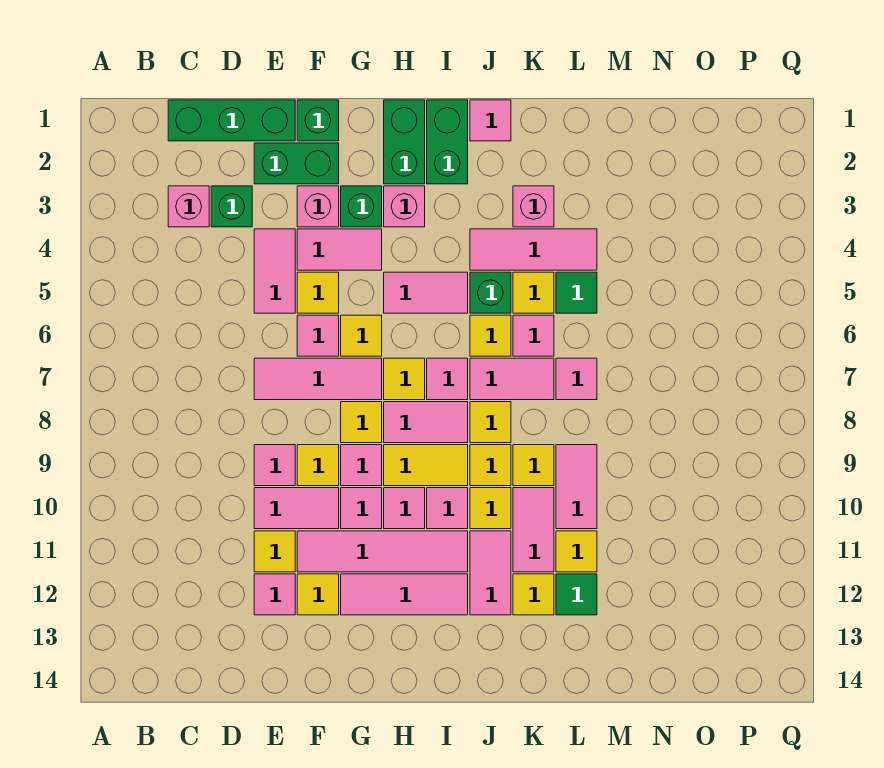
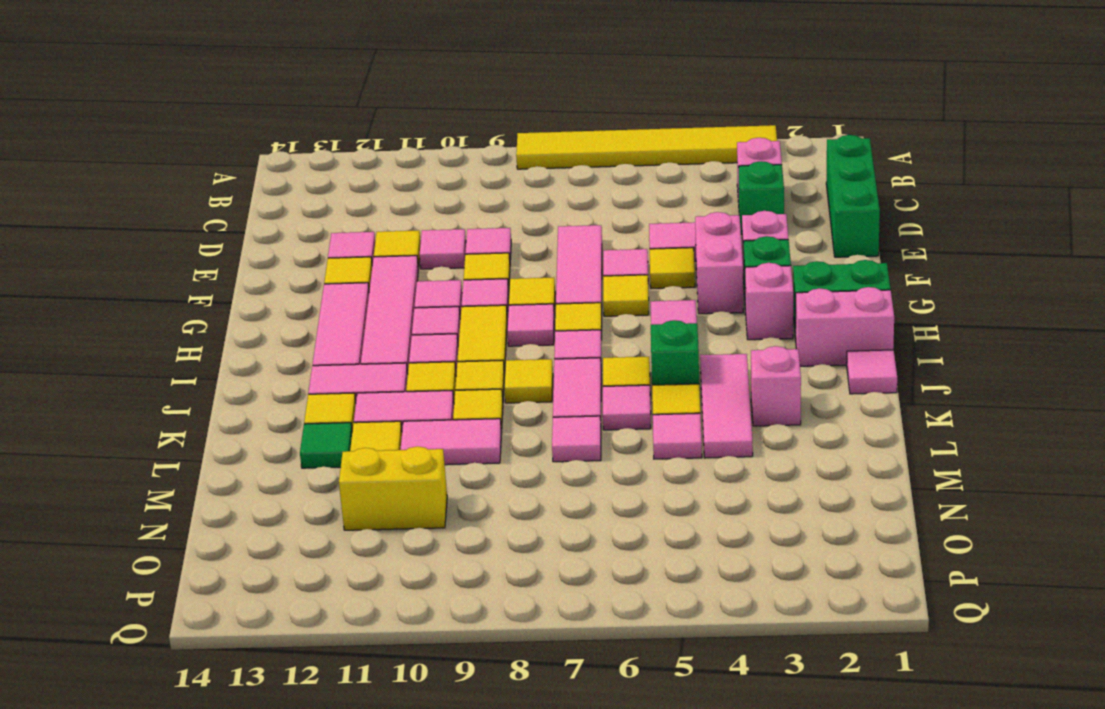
none -> yellow 1x6 tile [516,125,777,169]
green 1x2 brick [254,143,339,184] -> none
pink 1x2 tile [254,488,339,529] -> pink 1x1 tile [420,229,466,269]
green 1x1 brick [297,100,339,141] -> none
pink 1x2 tile [297,229,382,270] -> pink 1x2 brick [695,212,743,314]
pink 1x2 tile [384,402,468,443] -> pink 1x1 tile [507,304,554,346]
green 1x2 brick [427,100,468,184] -> pink 1x2 brick [796,287,894,366]
green 1x1 tile [556,272,597,313] -> pink 1x1 tile [653,413,702,459]
none -> yellow 1x2 brick [339,446,447,530]

